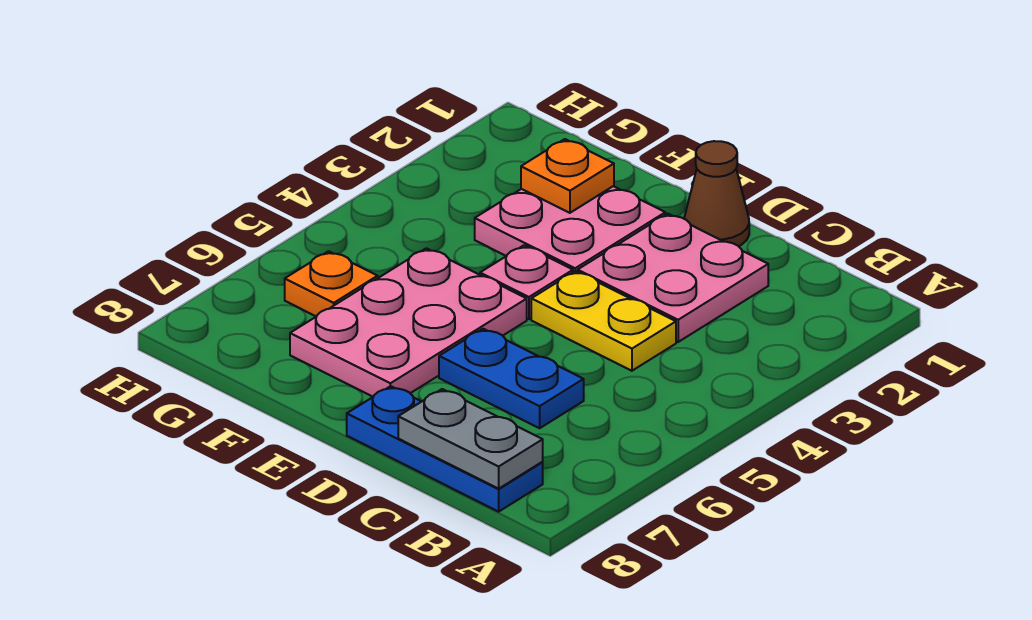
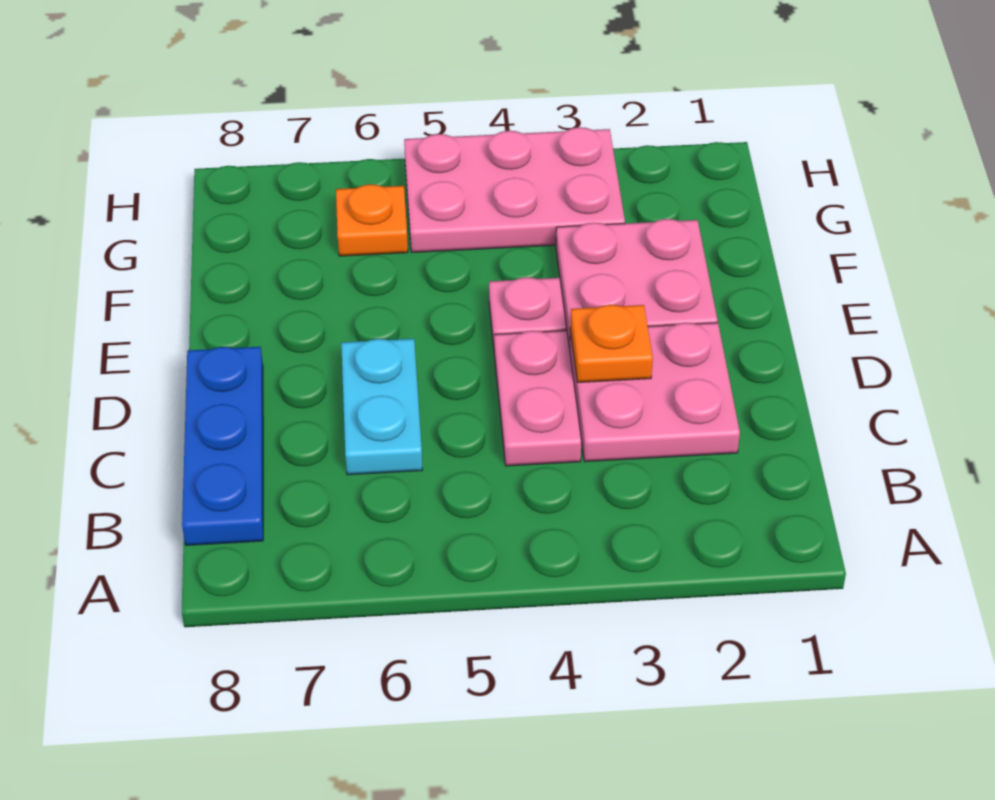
grey 1x2 plate [398,389,543,489] -> none
yellow 1x2 plate [531,271,676,371] -> pink 1x2 plate [494,331,581,466]
blue 1x2 plate [439,329,584,428] -> cyan 1x2 plate [341,339,422,475]
brown 1x1 cone [684,141,749,246] -> none
pink 2x3 plate [290,248,527,397] -> pink 2x3 plate moved to [404,127,625,252]
orange 1x1 plate [521,139,614,213] -> orange 1x1 plate moved to [570,305,653,382]

